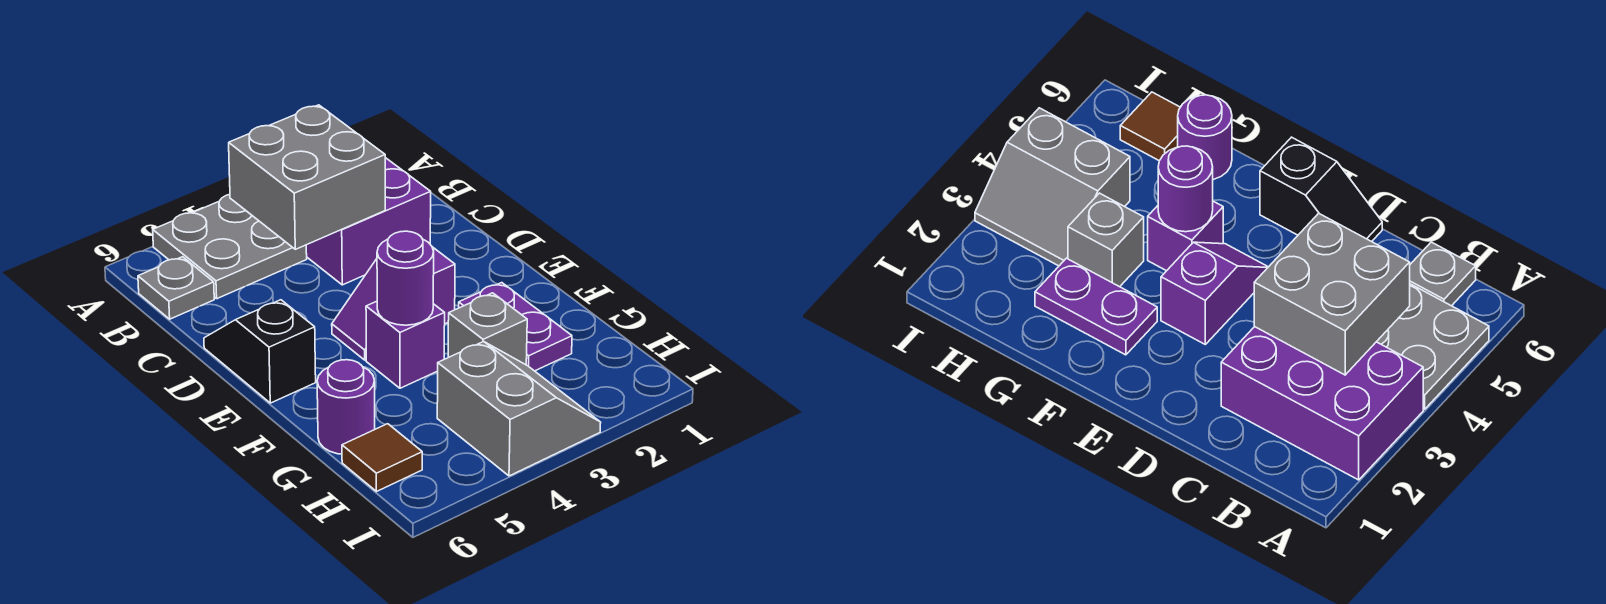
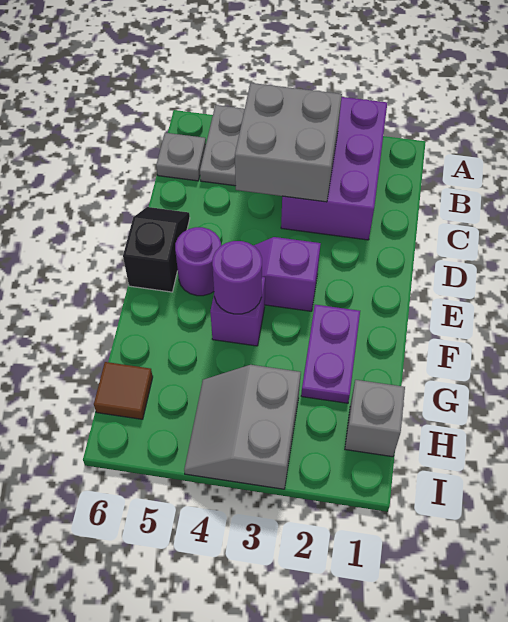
grey 1x1 brick [448,293,527,365] -> grey 1x1 brick moved to [345,380,405,457]
purple 1x1 round brick [317,360,375,454] -> purple 1x1 round brick moved to [175,227,221,296]
grey 2x2 slope [437,342,601,476] -> grey 2x2 slope turned to [184,365,301,489]

